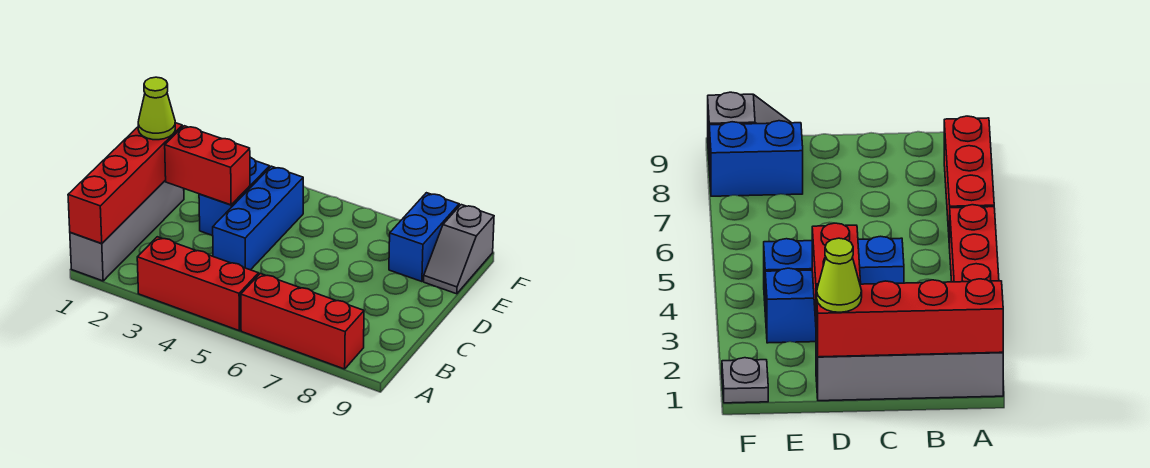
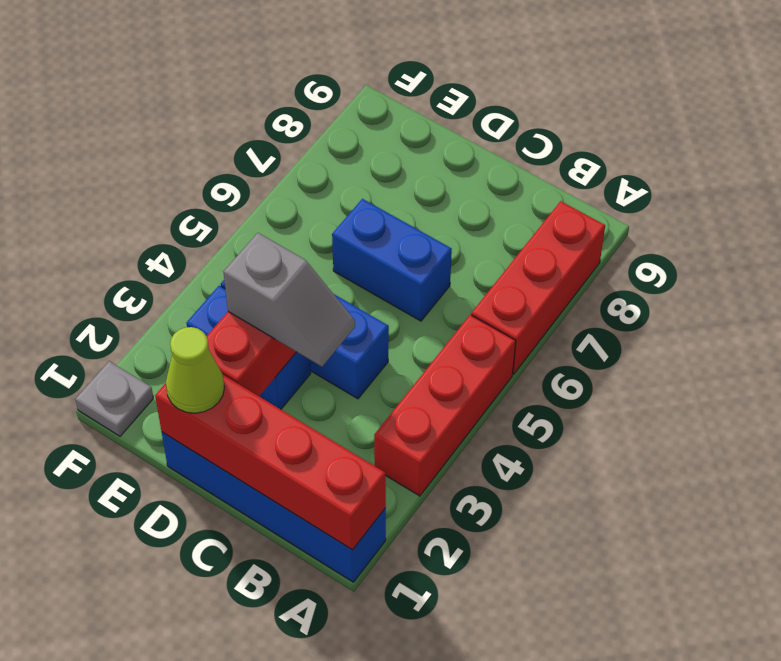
grey 1x4 brick [70,180,184,281] -> blue 1x4 brick [162,432,386,582]
blue 1x2 brick [389,193,459,282] -> blue 1x2 brick moved to [332,199,452,321]
grey 1x2 slope [424,205,494,294] -> grey 1x2 slope moved to [224,233,355,367]

